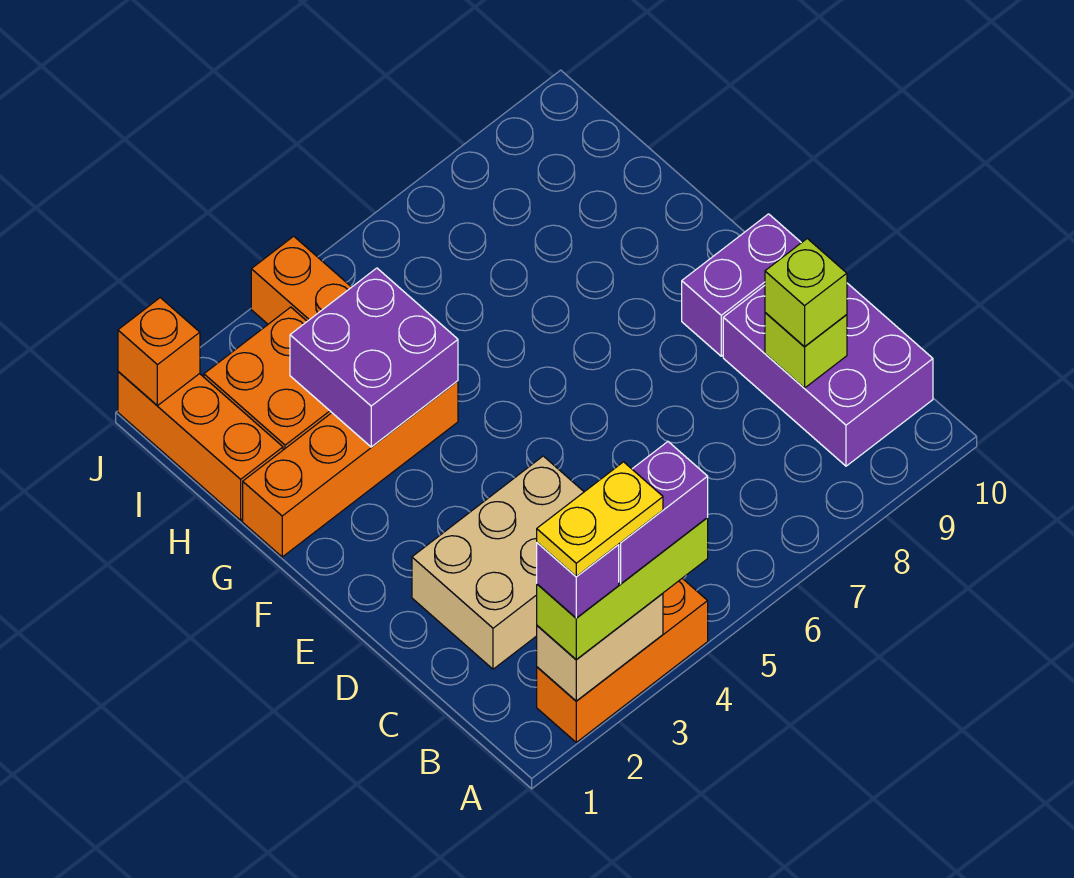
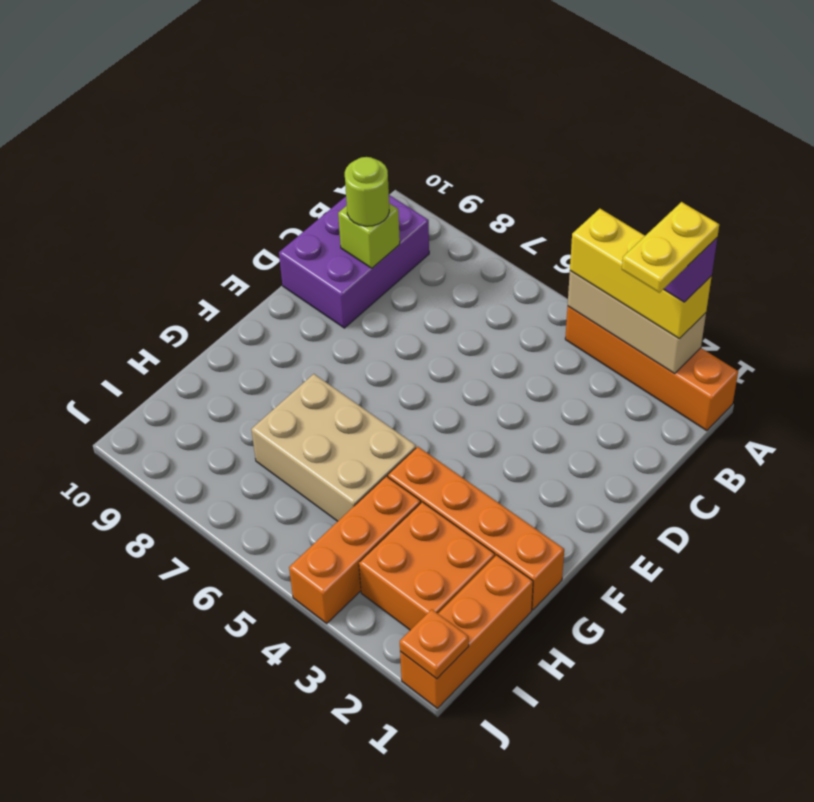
orange 1x3 brick [537,579,708,742] -> orange 1x4 brick [565,306,738,431]
tan 1x2 brick [537,593,663,701] -> tan 1x3 brick [568,271,706,374]
lime 1x3 brick [537,518,708,660] -> yellow 1x3 brick [570,209,712,339]
yellow 1x2 plate [537,462,663,577] -> yellow 1x2 plate turned to [622,202,719,293]
purple 1x2 brick [618,442,708,584] -> none
tan 2x3 brick [412,456,584,669] -> tan 2x3 brick moved to [251,374,416,521]
lime 1x1 brick [765,239,847,347] -> lime 1x1 round brick [345,157,389,226]
purple 1x2 brick [682,214,801,356] -> none
purple 2x2 brick [290,268,458,447] -> none
orange 1x1 brick [118,298,200,406] -> orange 1x1 plate [400,609,469,679]

